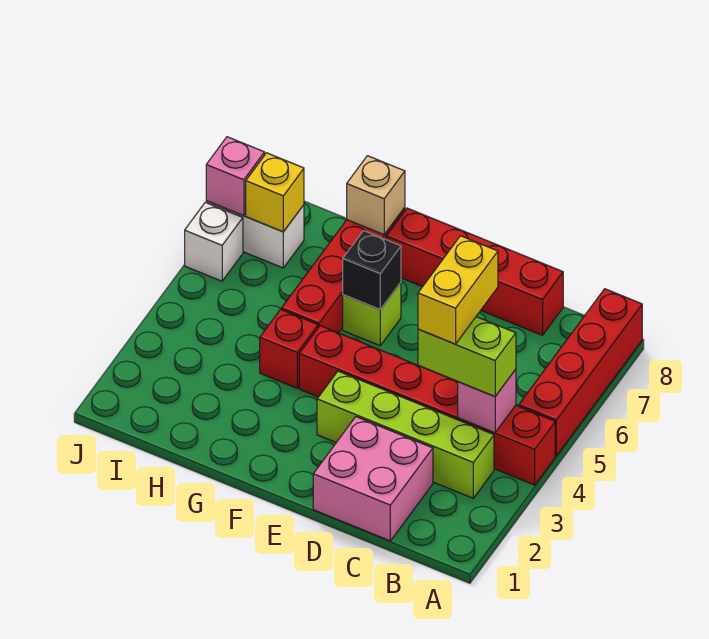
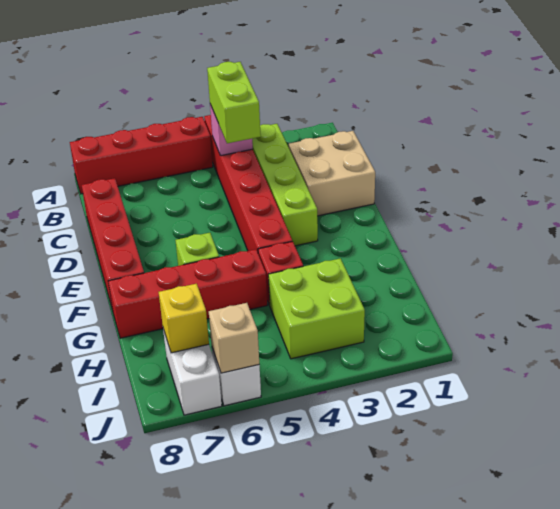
pink 2x2 brick [313,417,433,541] -> tan 2x2 brick [289,131,375,216]
yellow 1x2 brick [418,236,498,344] -> none
black 1x1 brick [343,231,401,309] -> none
tan 1x1 brick [347,156,405,235] -> tan 1x1 brick moved to [209,303,259,373]
none -> lime 2x2 brick [268,258,365,359]
pink 1x1 brick [206,137,265,216] -> none

